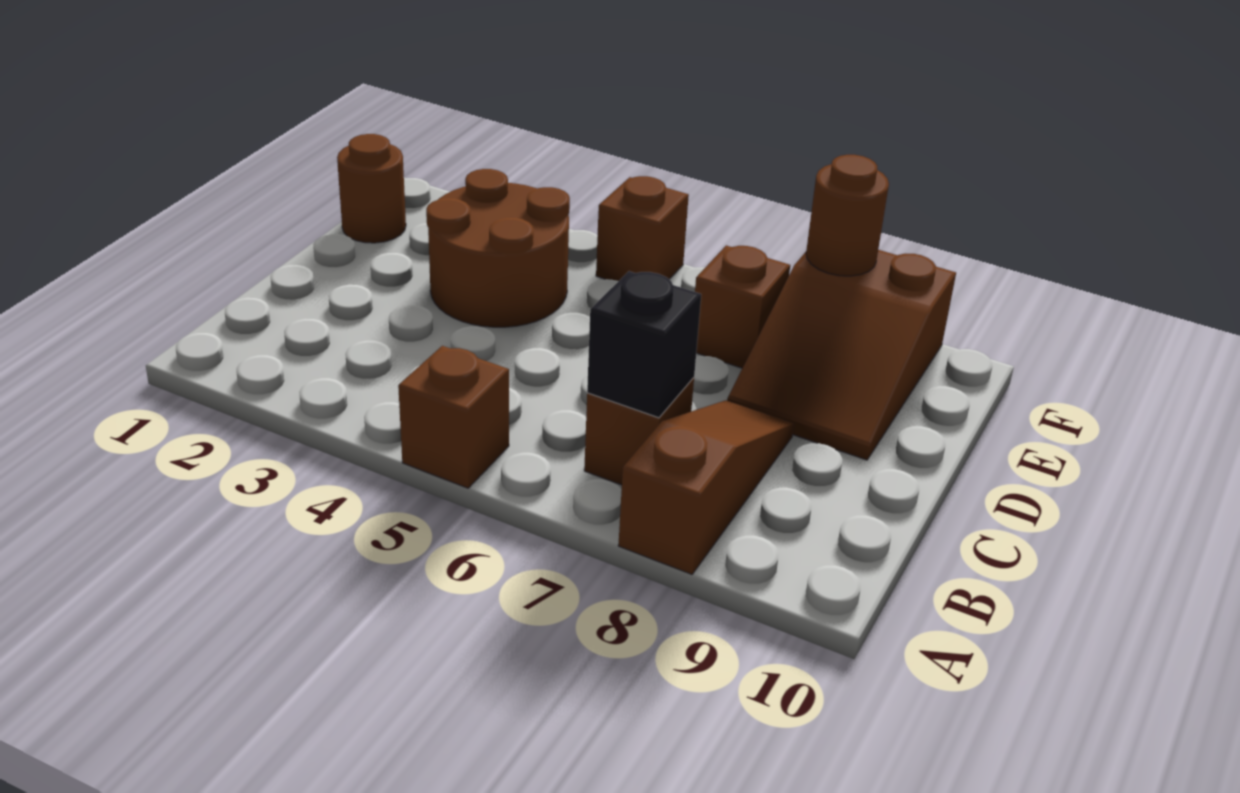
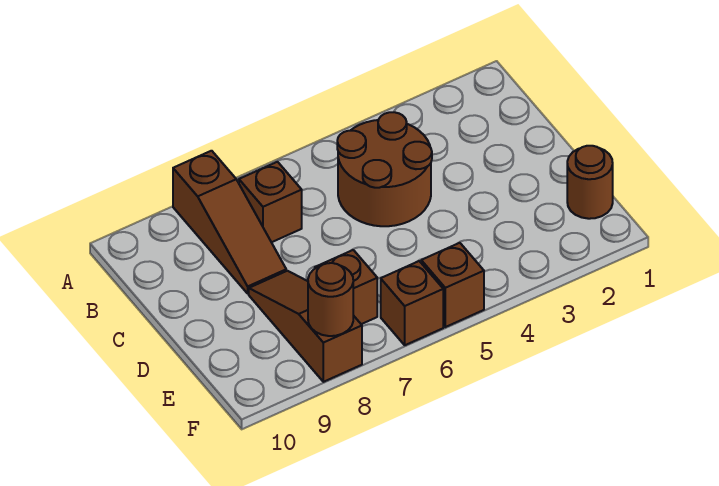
brown 1x1 brick [398,346,509,488] -> brown 1x1 brick moved to [381,261,443,345]
black 1x1 brick [587,271,701,418] -> none
brown 2x2 round brick [426,169,570,327] -> brown 2x2 round brick moved to [337,112,432,226]
brown 2x3 slope [727,250,956,460] -> brown 1x3 slope [249,271,362,382]

